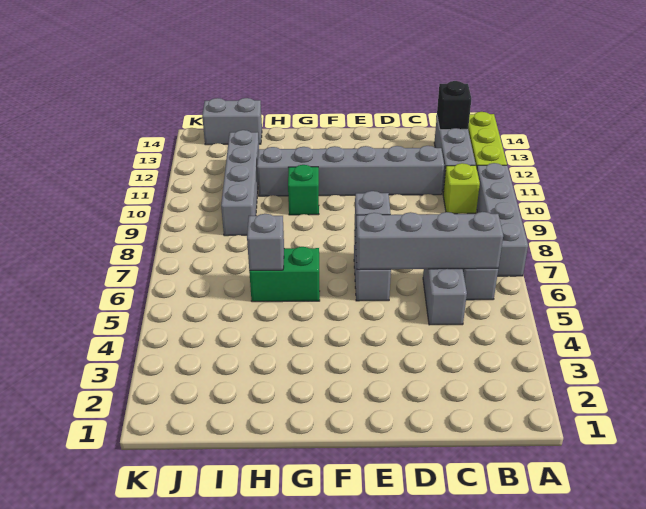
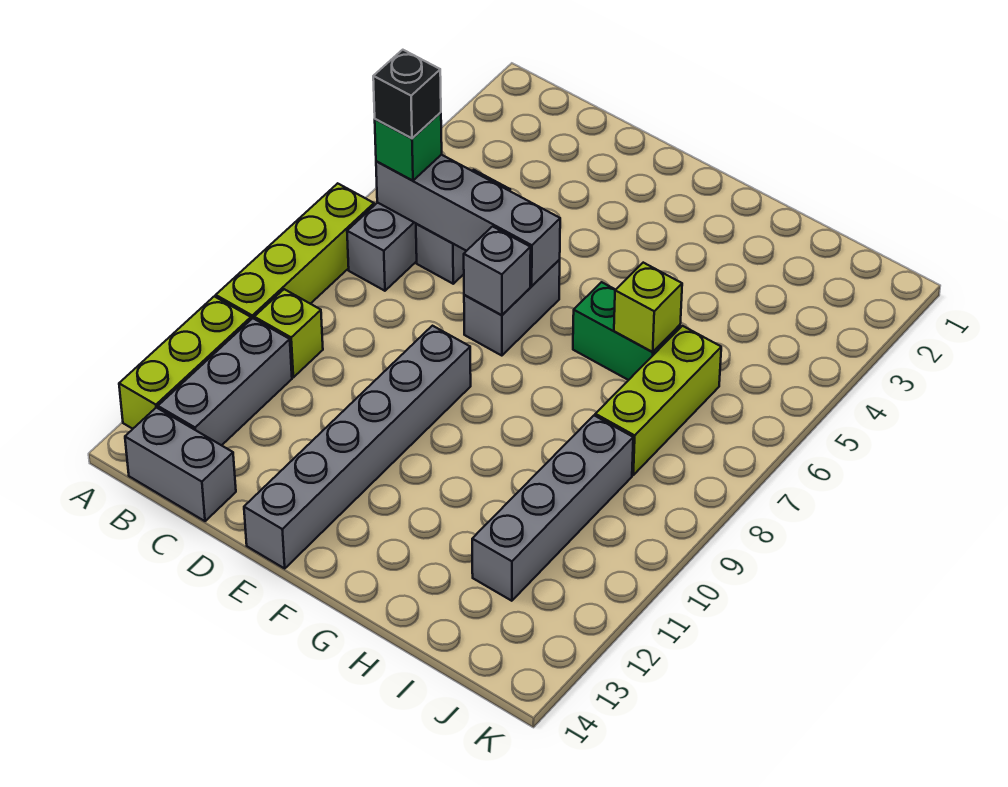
grey 1x4 brick [477,163,528,276] -> lime 1x4 brick [216,183,374,319]
black 1x1 brick [437,81,471,130] -> black 1x1 brick moved to [373,50,441,138]
grey 1x6 brick [257,146,444,196] -> grey 1x6 brick turned to [244,326,471,568]
green 1x1 brick [288,165,319,215] -> green 1x1 brick moved to [375,112,442,181]
grey 1x1 brick [247,214,284,270] -> lime 1x1 brick [614,263,682,352]
none -> lime 1x3 brick [595,326,721,475]
grey 1x2 brick [202,98,262,145] -> grey 1x2 brick moved to [125,407,236,521]

